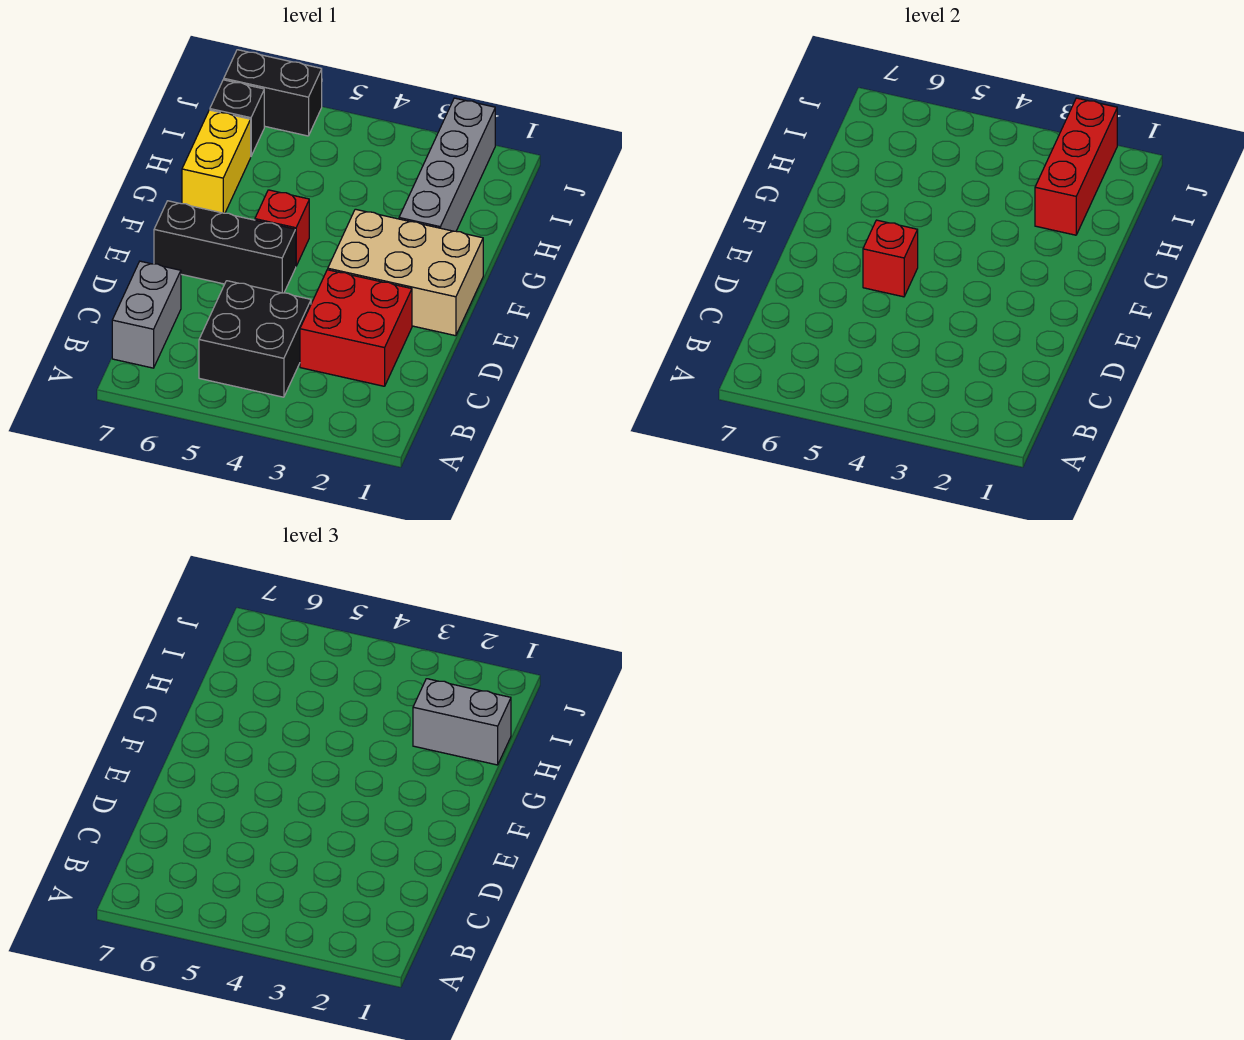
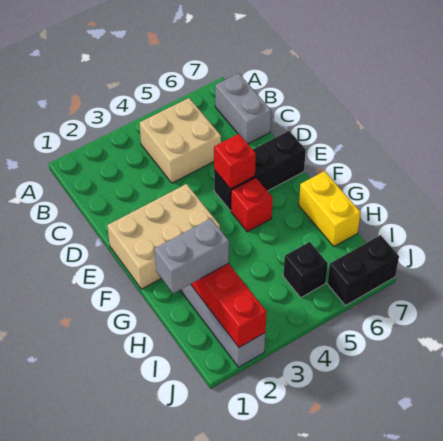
black 2x2 brick [199,281,311,397] -> tan 2x2 brick [140,98,221,183]
red 2x2 brick [300,270,412,386] -> none
black 1x1 brick [210,80,264,156] -> black 1x1 brick moved to [283,242,328,297]

